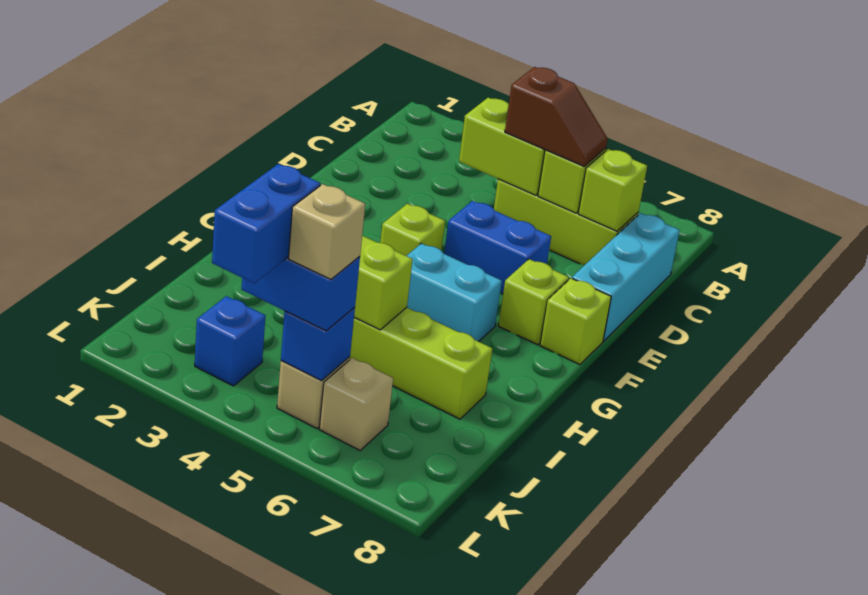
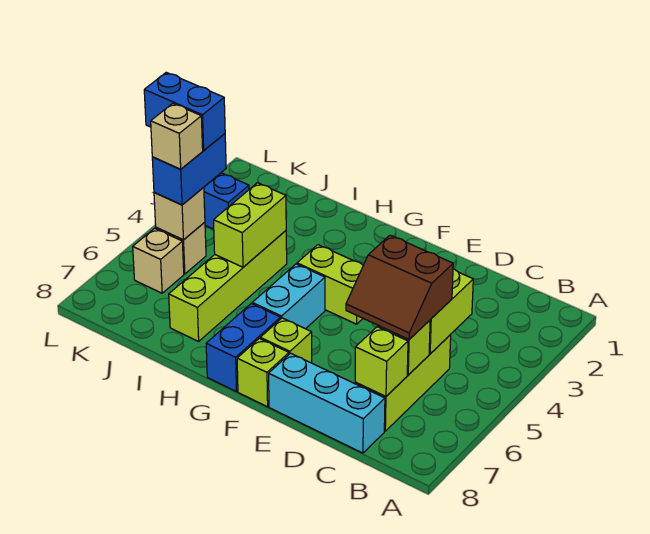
brown 1x2 slope [505,67,608,166] -> brown 2x2 slope [346,235,453,340]
blue 1x2 brick [444,201,551,294] -> blue 1x2 brick moved to [206,304,281,392]
lime 1x1 brick [380,204,445,256] -> lime 1x2 brick [297,245,363,324]
blue 1x1 brick [281,307,355,381] -> tan 1x1 brick [154,188,205,240]

